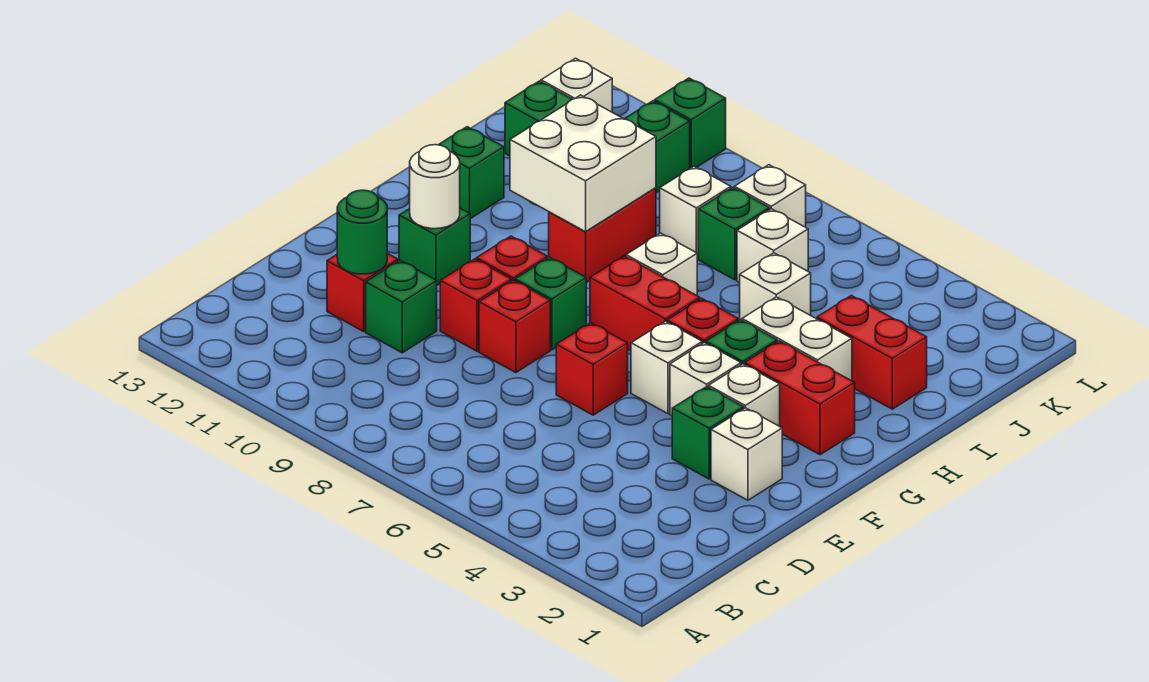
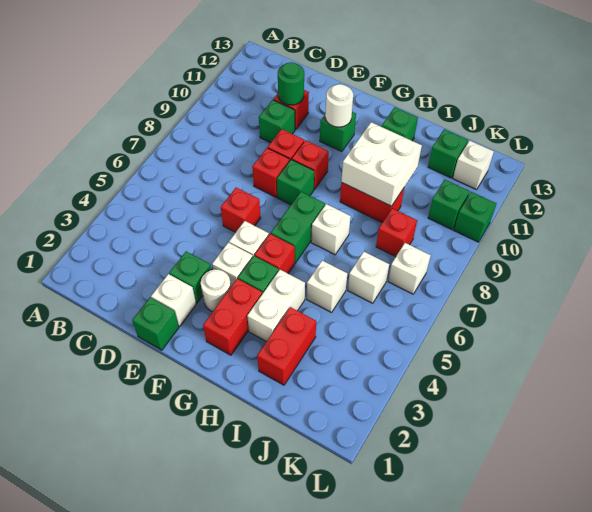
white 1x1 brick [709,364,780,426] -> white 1x1 round brick [201,270,231,311]
red 1x2 brick [590,256,700,351] -> green 1x2 brick [271,192,325,263]
green 1x1 brick [698,188,770,280] -> green 1x1 brick moved to [132,297,179,350]
white 1x1 brick [660,166,731,258] -> red 1x1 brick [376,208,417,257]

